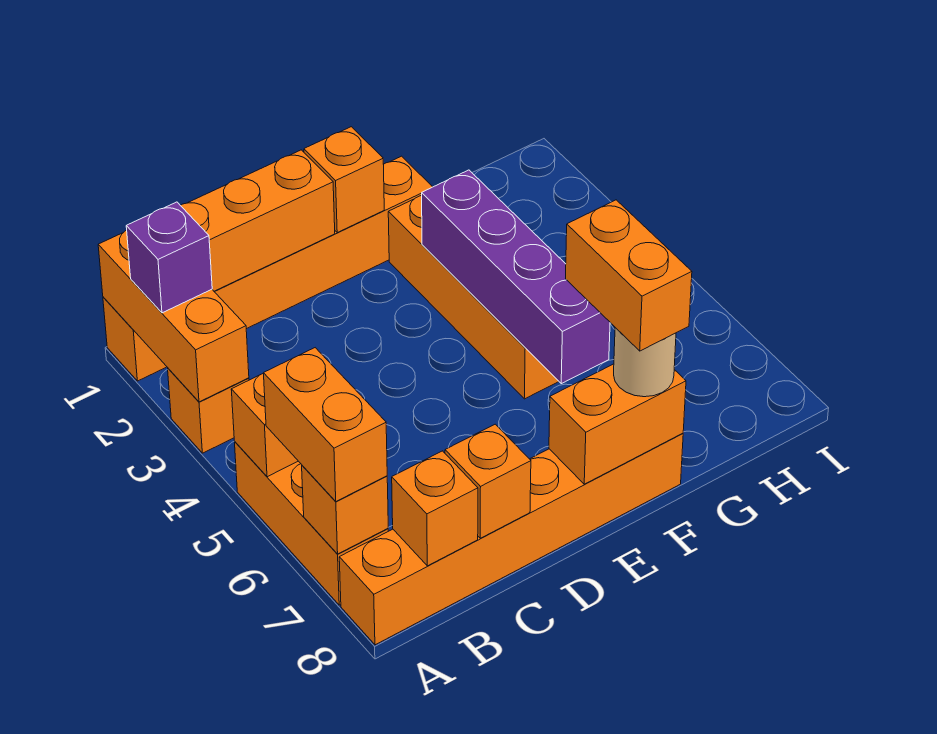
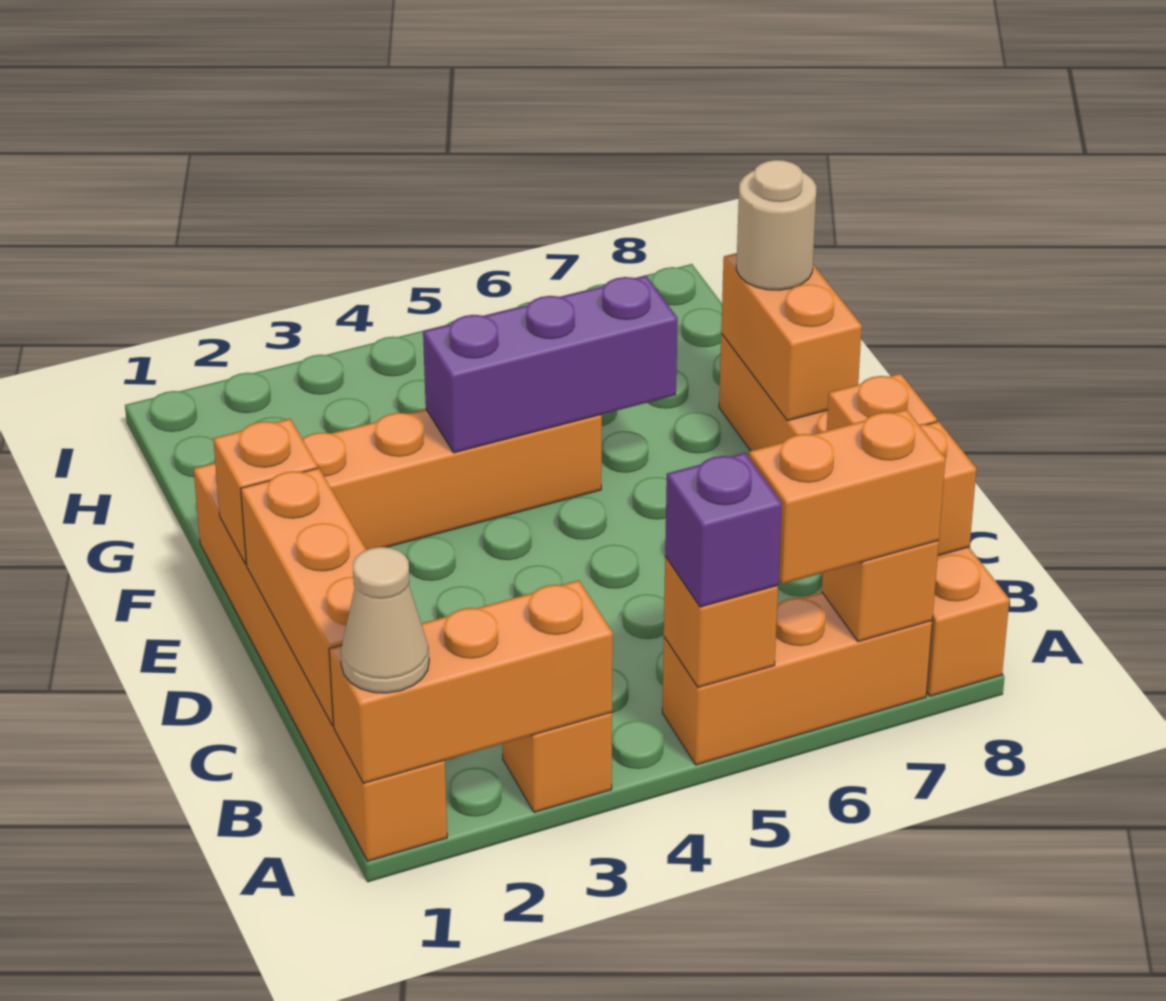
none -> tan 1x1 cone [341,547,429,693]
purple 1x1 brick [126,202,212,313] -> purple 1x1 brick moved to [665,453,782,607]
purple 1x4 brick [422,170,610,384] -> purple 1x3 brick [423,276,678,453]
orange 1x2 brick [566,200,692,351] -> none

